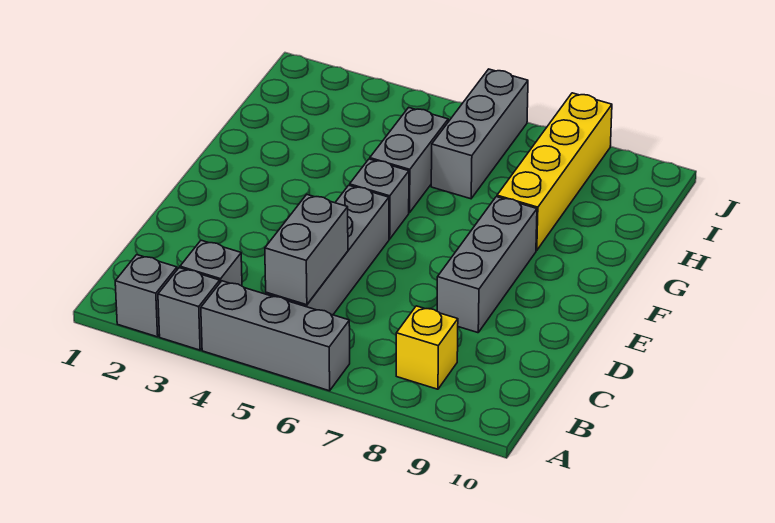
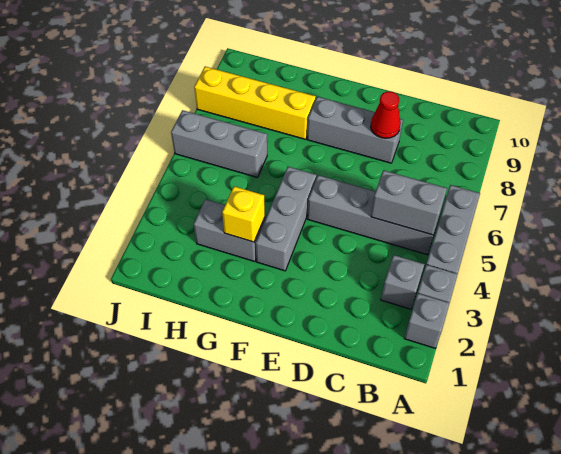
yellow 1x1 brick [396,306,458,389] -> yellow 1x1 brick moved to [222,186,265,242]
none -> red 1x1 cone [371,91,401,138]
grey 1x1 brick [350,159,409,239] -> grey 1x3 brick [256,167,316,271]
grey 1x2 brick [370,108,448,213] -> grey 1x2 brick moved to [194,199,265,262]

